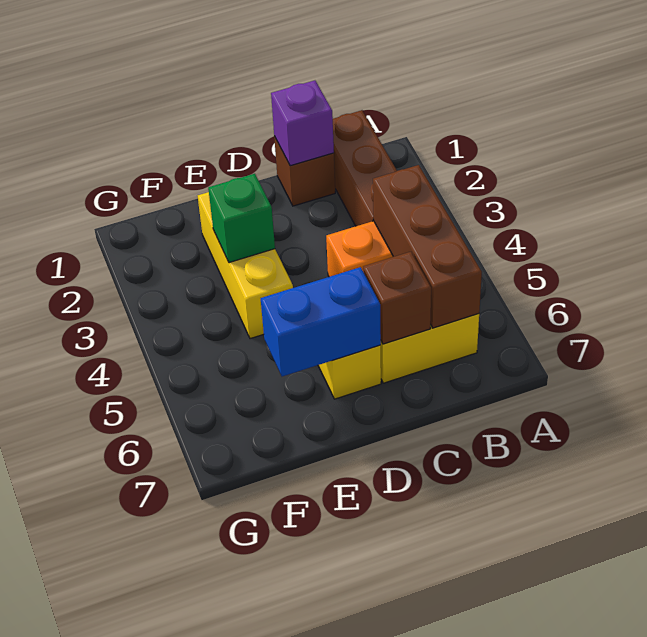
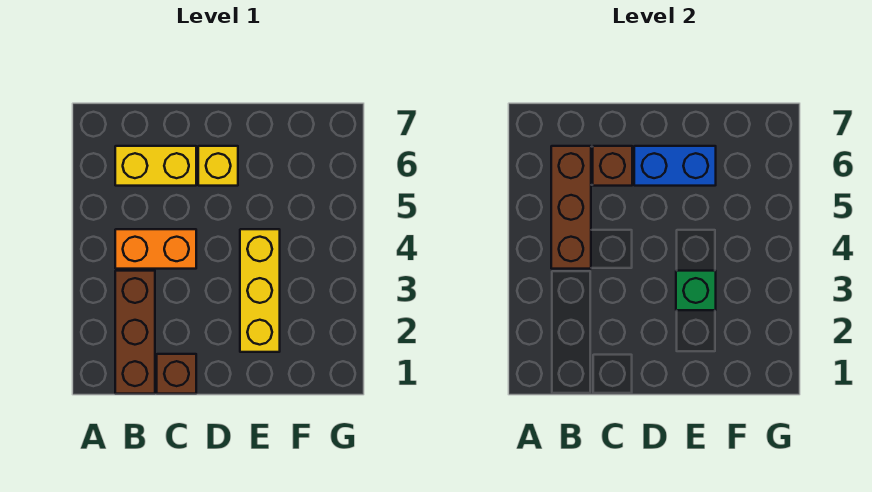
purple 1x1 brick [271,81,334,166] -> none

